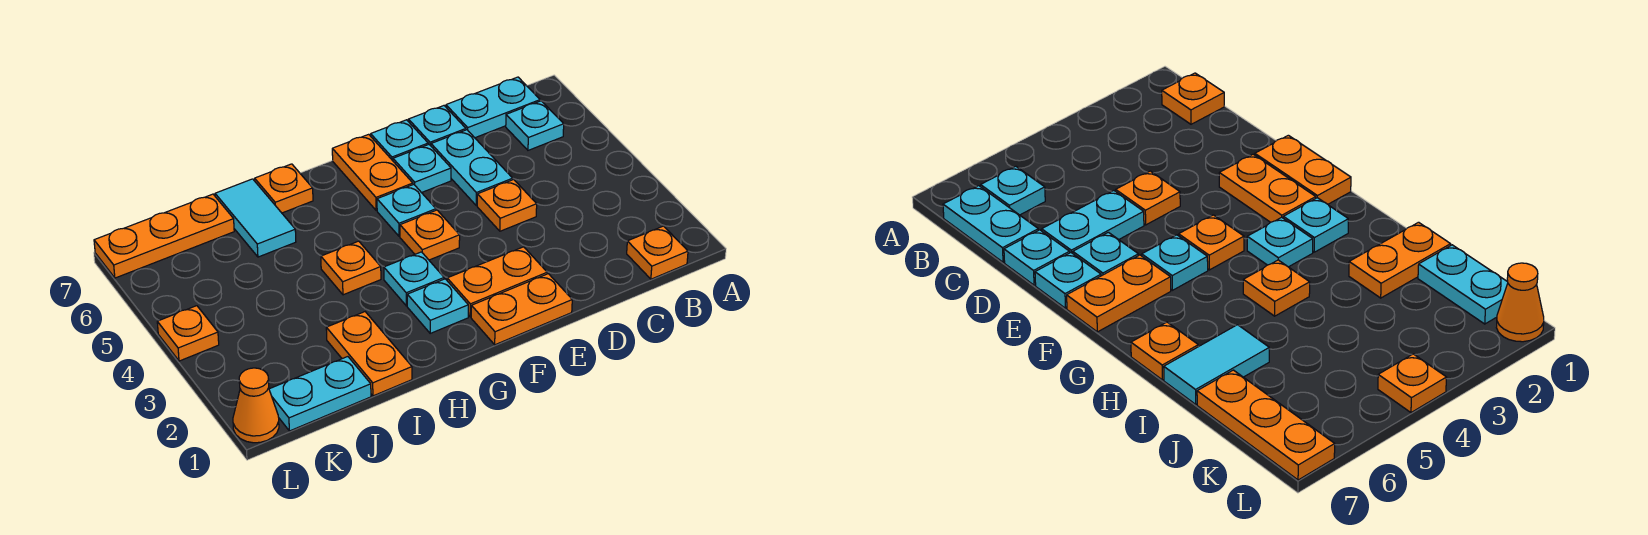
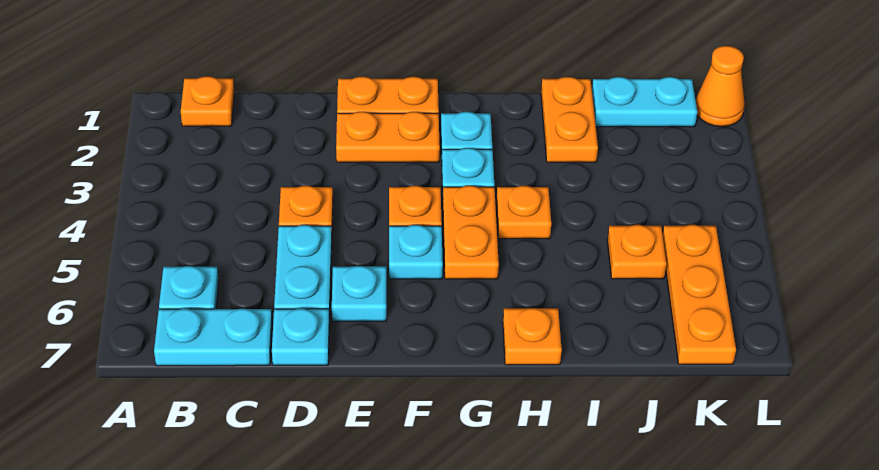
cyan 1x1 plate [371,120,428,161] -> none
orange 1x2 plate [332,134,413,210] -> orange 1x2 plate moved to [443,186,499,279]
cyan 1x2 tile [215,179,296,257] -> none
orange 1x3 plate [94,194,234,278] -> orange 1x3 plate turned to [663,225,736,364]
orange 1x1 plate [157,306,219,361] -> orange 1x1 plate moved to [607,225,666,279]

